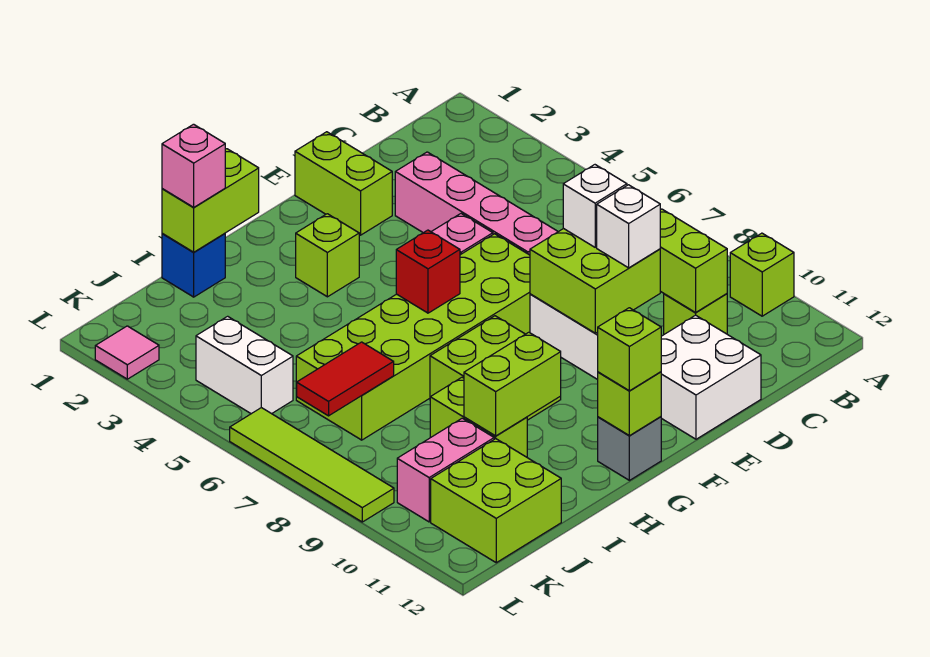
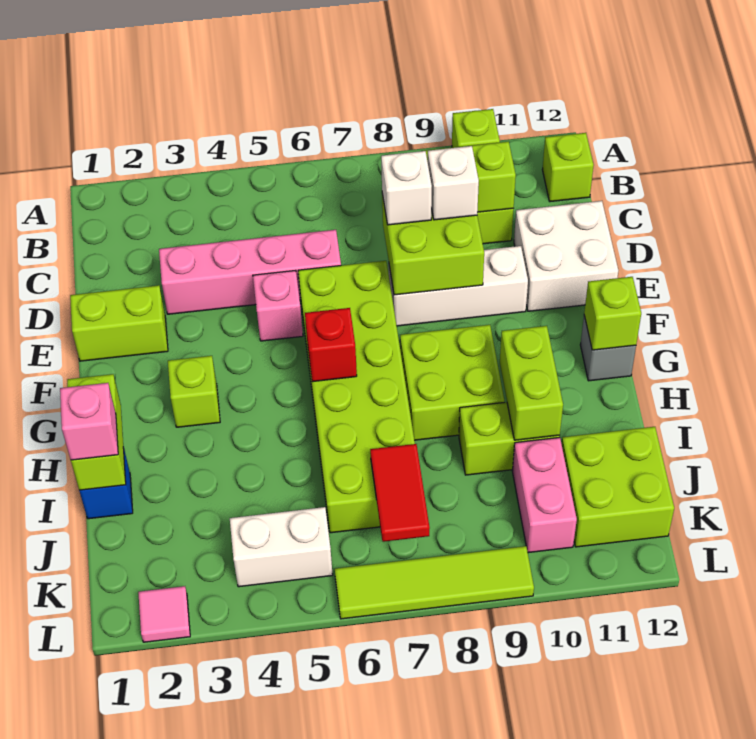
lime 1x1 brick [598,308,661,391] -> lime 1x1 brick moved to [542,133,594,202]

